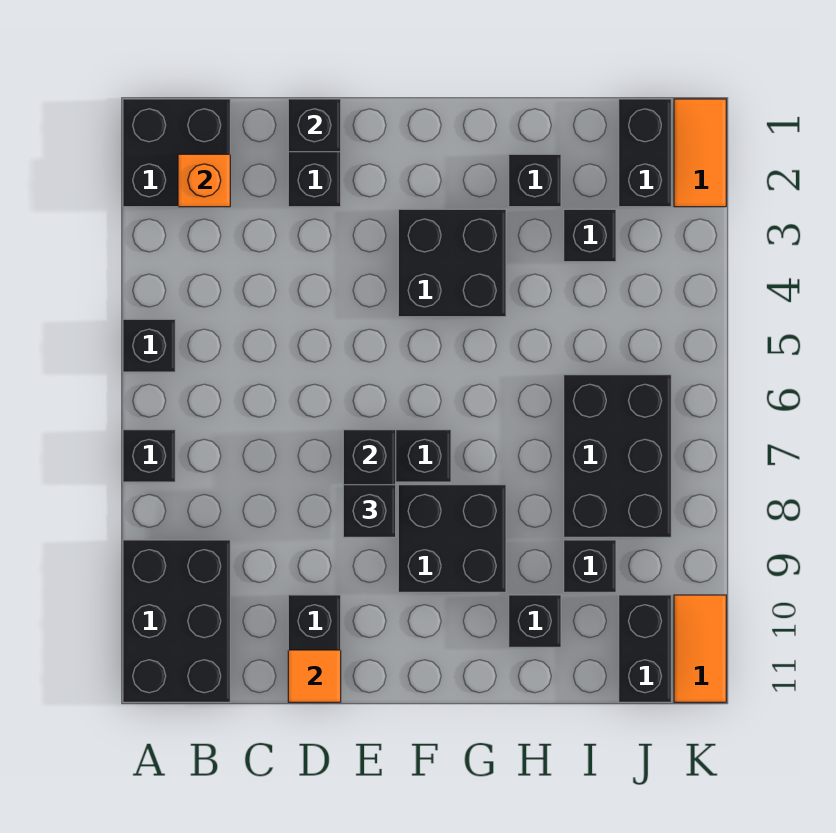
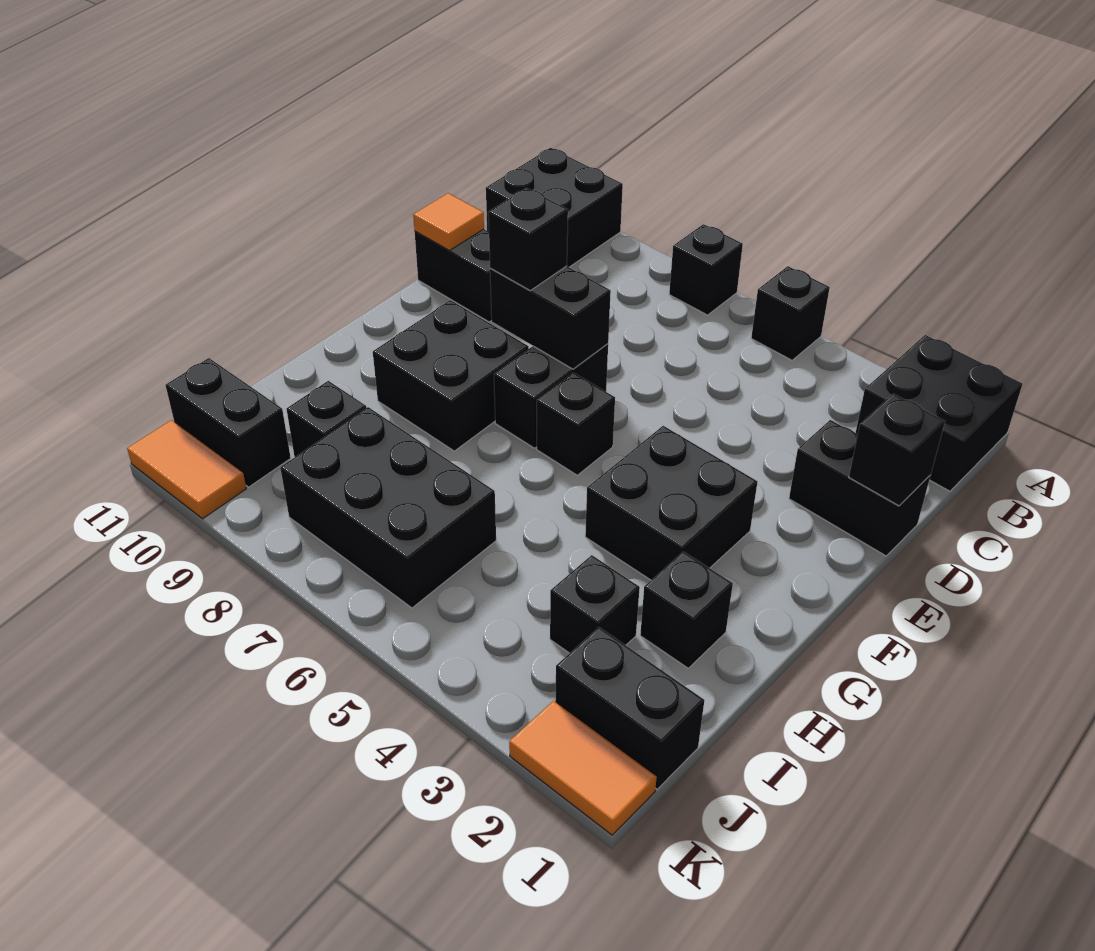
black 2x3 brick [123,540,230,702] -> black 2x2 brick [486,148,623,267]
orange 1x1 brick [178,154,230,207] -> none
black 1x1 brick [509,595,561,647] -> black 1x1 brick moved to [537,373,615,475]

